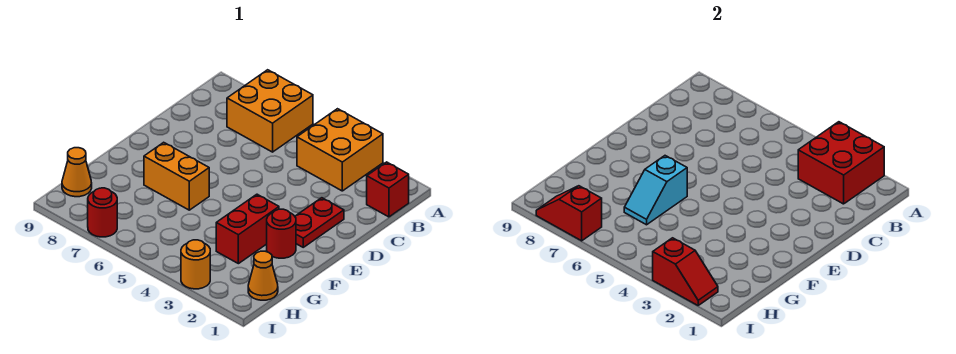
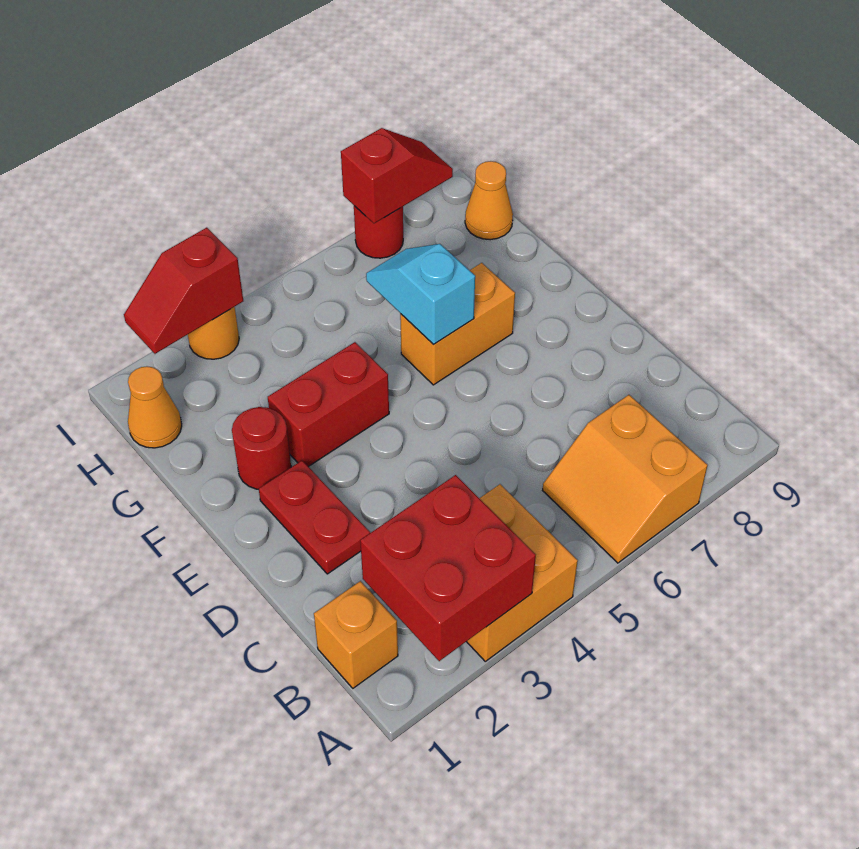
orange 2x2 brick [227,70,313,152] -> orange 2x2 slope [543,395,708,563]
red 1x1 brick [367,162,409,217] -> orange 1x1 brick [314,581,398,688]
red 1x2 brick [216,194,279,264] -> red 1x2 brick turned to [268,342,389,467]

